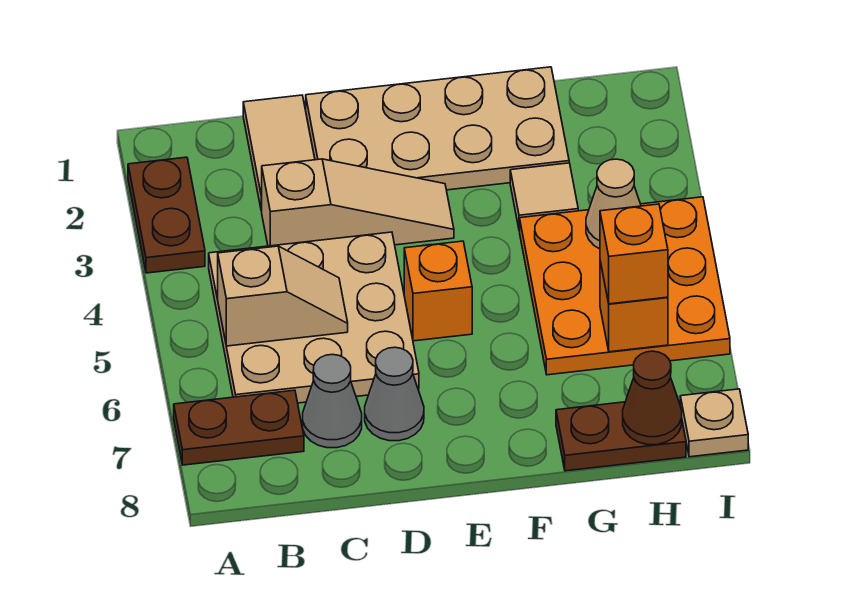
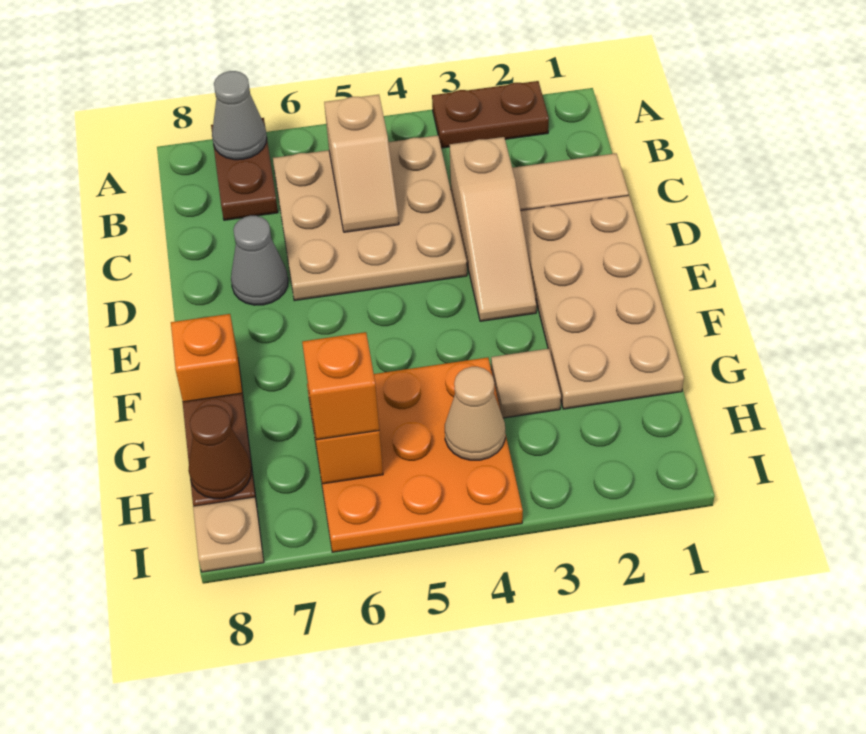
grey 1x1 cone [303,354,362,448] -> grey 1x1 cone moved to [212,71,267,160]
orange 1x1 brick [404,241,472,341] -> orange 1x1 brick moved to [171,314,244,402]

